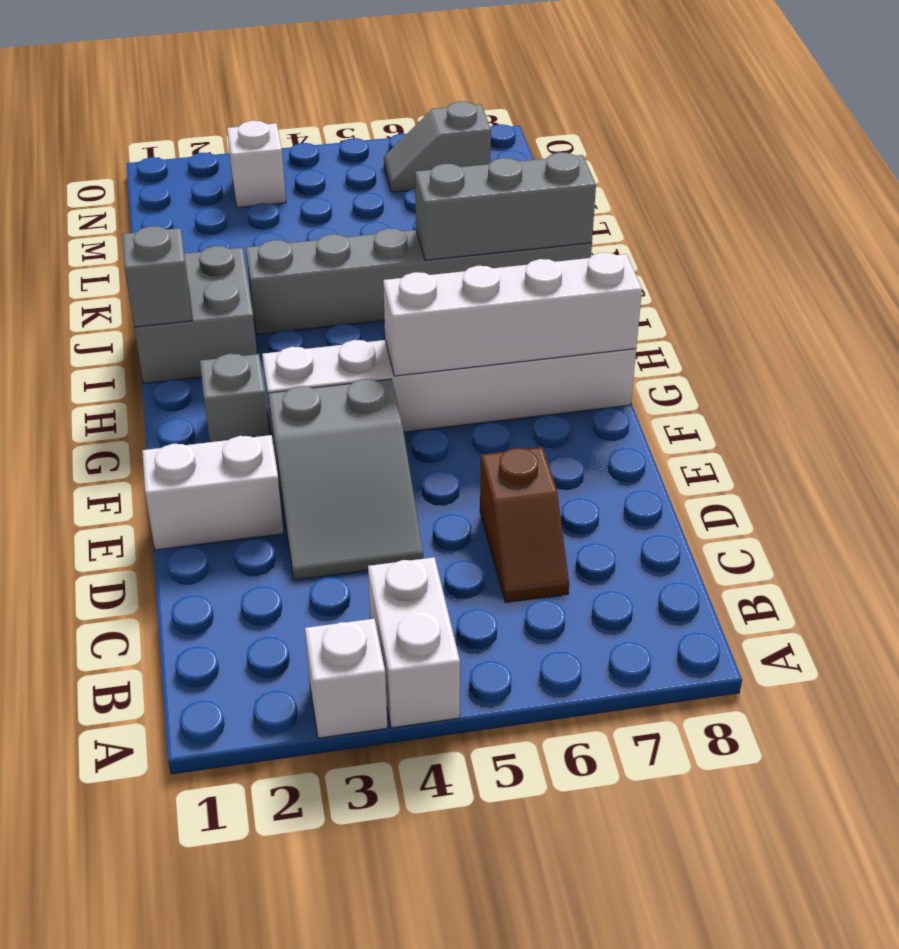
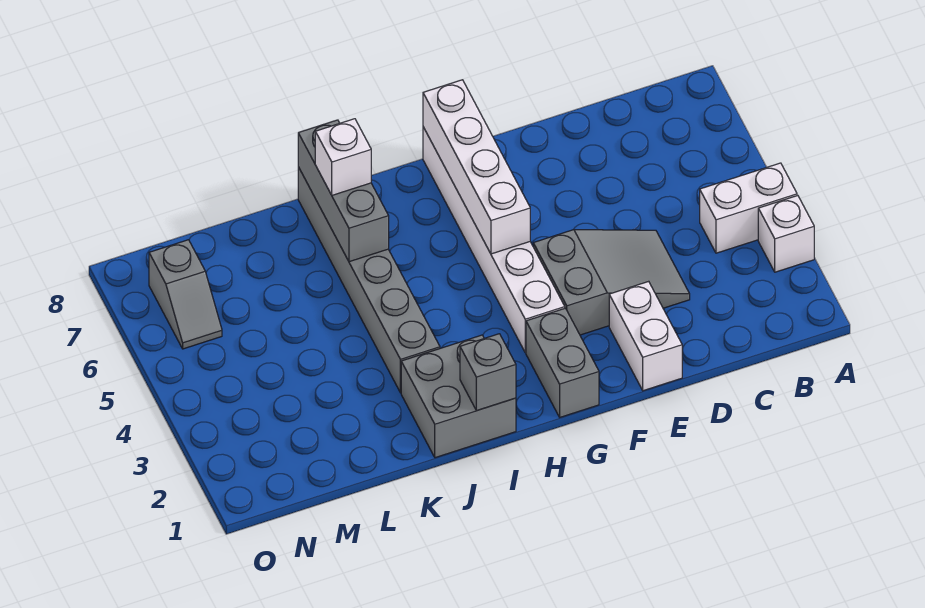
brown 1x2 slope [480,447,569,603] -> none
grey 1x1 brick [200,354,269,442] -> grey 1x2 brick [526,308,599,417]
white 1x1 brick [227,121,286,208] -> white 1x1 brick moved to [315,119,371,195]

